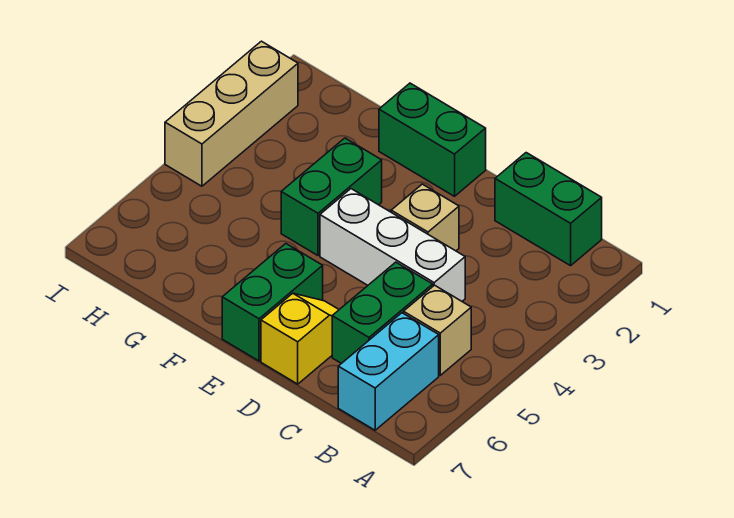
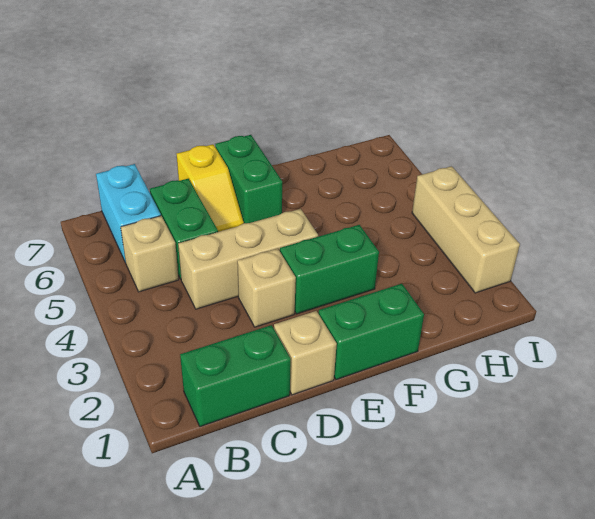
white 1x3 brick [320,189,465,301] -> tan 1x3 brick [178,209,318,309]
none -> tan 1x1 brick [274,311,337,395]
green 1x2 brick [281,138,382,255] -> green 1x2 brick turned to [280,225,379,314]

